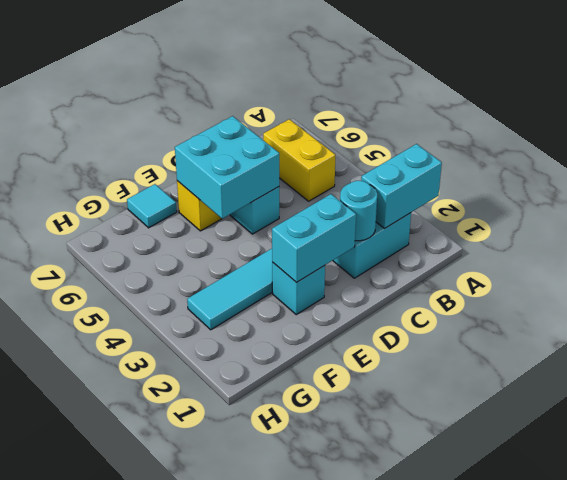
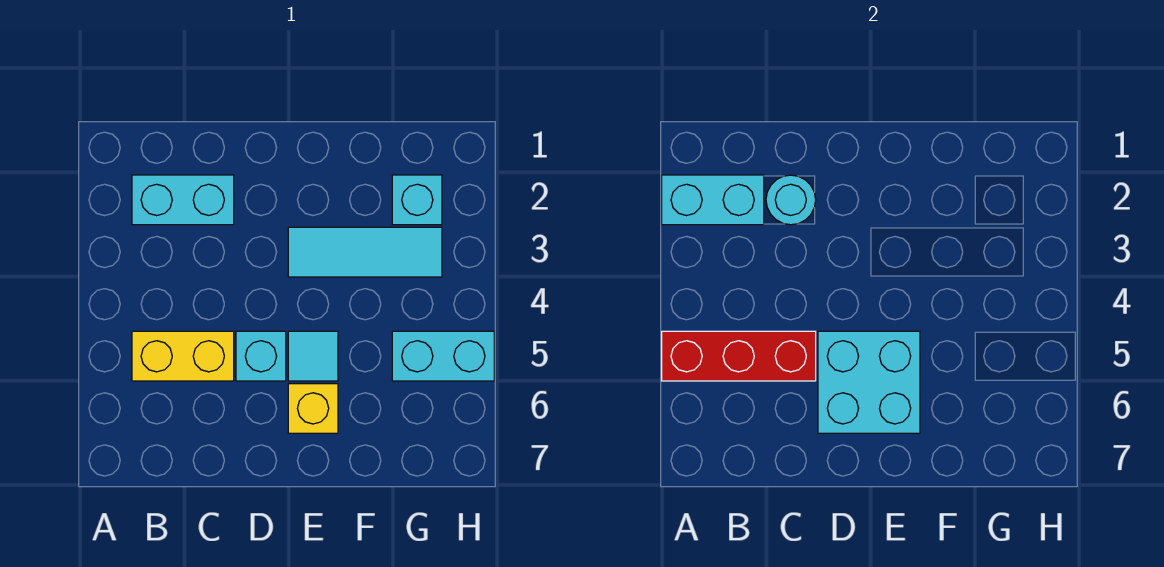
none -> red 1x3 brick [662,331,816,381]
yellow 1x2 brick [263,119,335,201] -> yellow 1x2 brick turned to [132,331,234,381]
cyan 1x2 brick [272,194,356,283] -> cyan 1x2 brick moved to [392,331,494,381]
cyan 1x1 brick [272,262,325,315] -> cyan 1x1 brick moved to [392,175,442,225]
cyan 1x1 tile [127,184,177,228] -> cyan 1x1 tile moved to [288,331,338,381]

